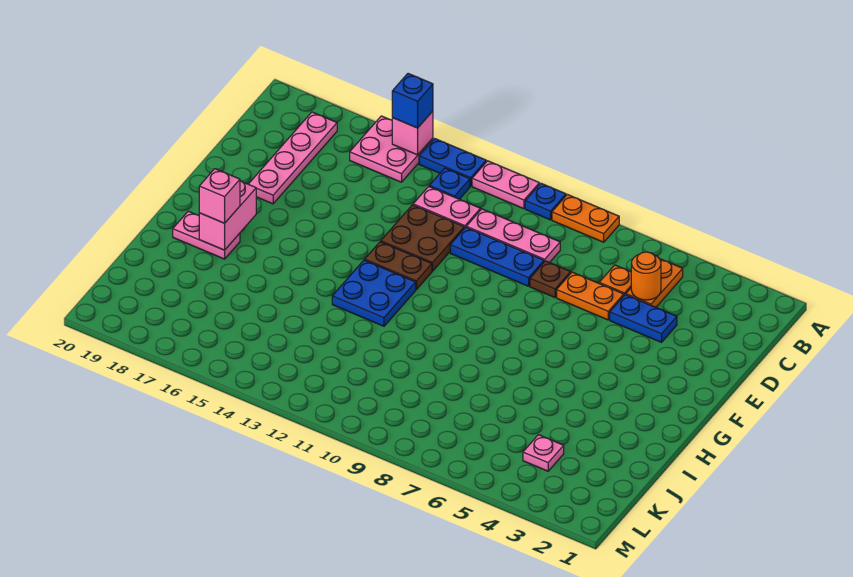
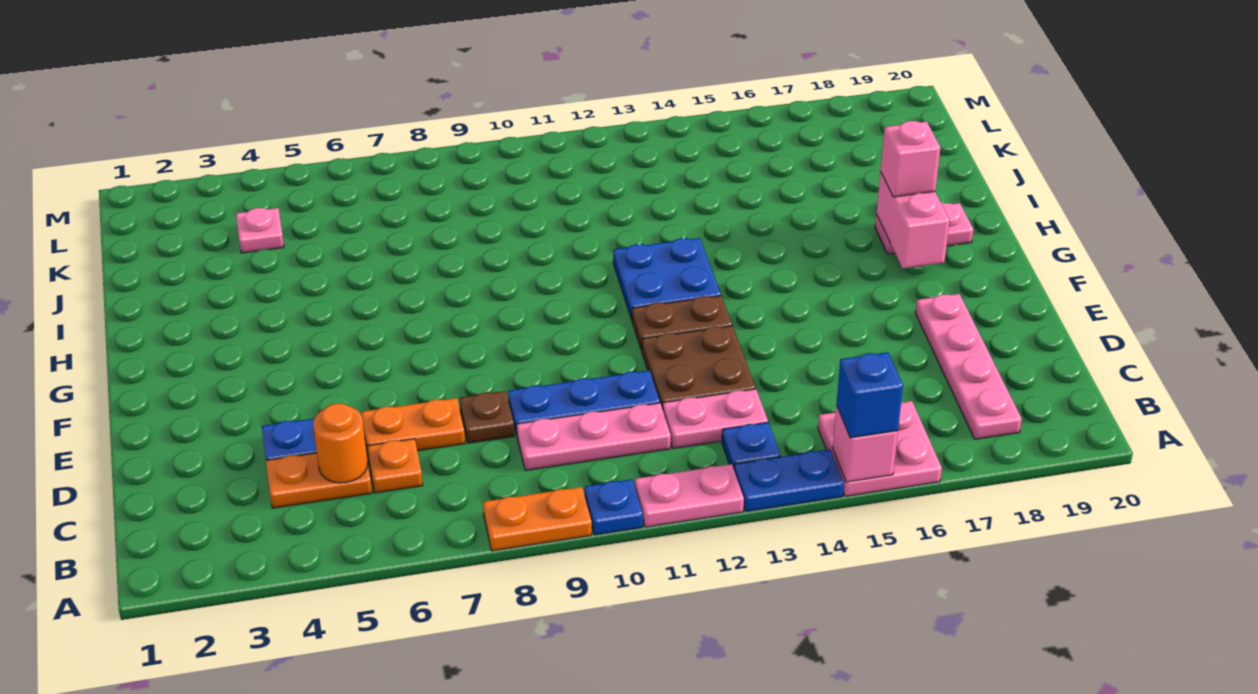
orange 1x2 plate [626,259,683,307] -> orange 1x2 plate turned to [266,453,372,508]

